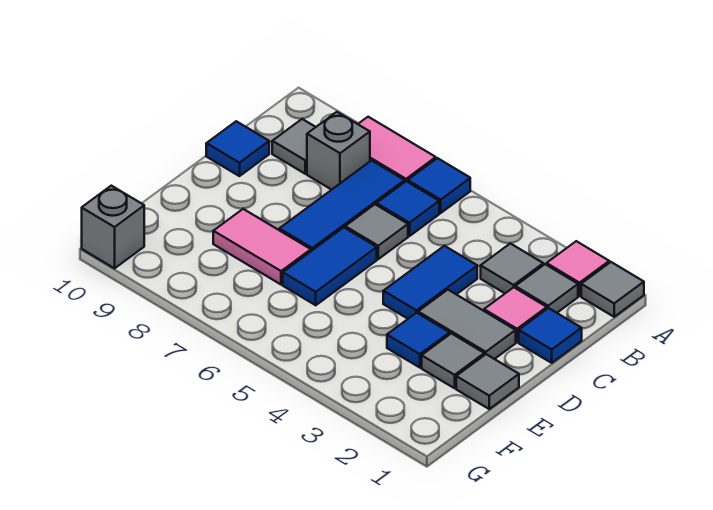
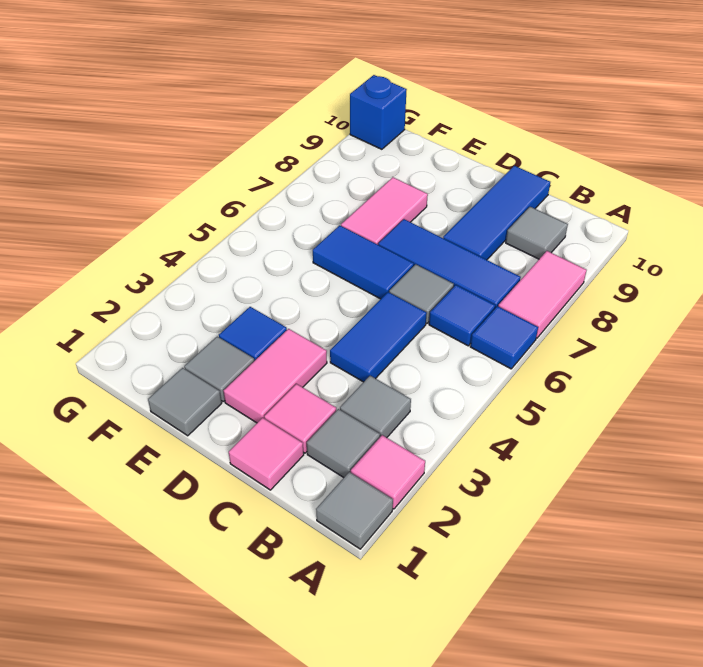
grey 1x1 brick [307,112,370,190] -> none
blue 1x1 tile [519,308,582,363] -> pink 1x1 tile [229,418,304,490]
blue 1x2 tile [383,246,477,319] -> blue 1x2 tile turned to [330,292,427,382]
blue 1x1 tile [206,121,269,176] -> blue 1x3 tile [443,166,550,260]
grey 1x2 tile [418,290,516,359] -> pink 1x2 tile [224,329,327,423]
grey 1x1 brick [82,186,144,268] -> blue 1x1 brick [350,75,407,149]

